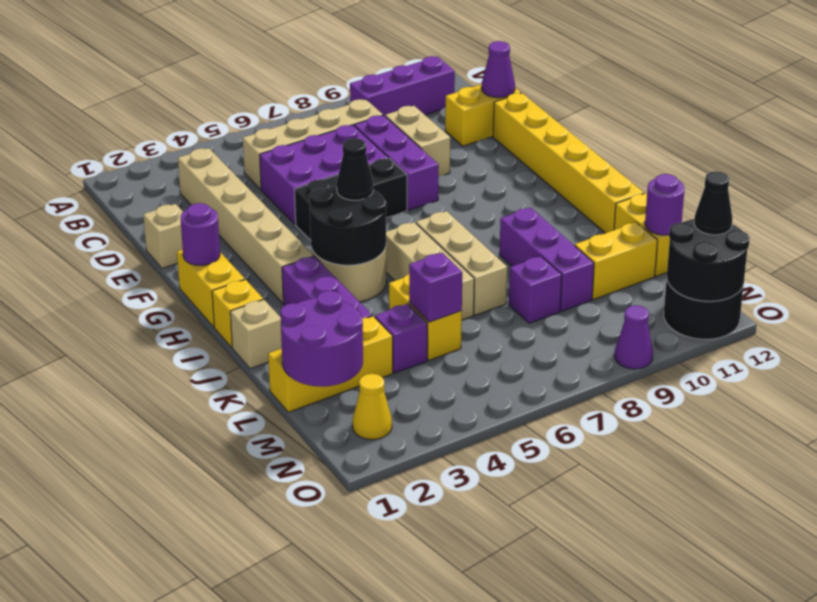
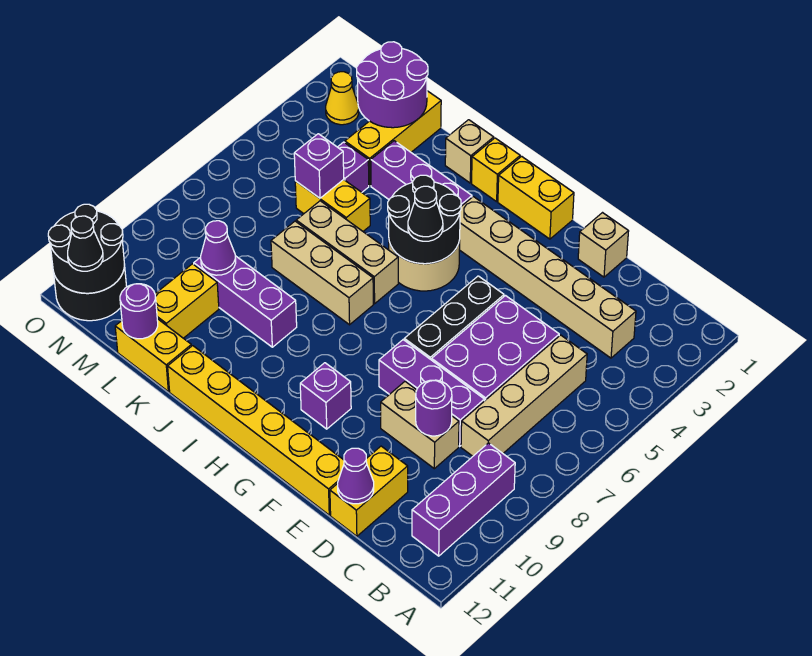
purple 1x1 round brick [181,203,220,265] -> purple 1x1 round brick moved to [416,380,452,436]
purple 1x1 brick [509,256,562,323] -> purple 1x1 brick moved to [300,363,351,429]
purple 1x1 cone [615,305,653,369] -> purple 1x1 cone moved to [201,221,236,275]

